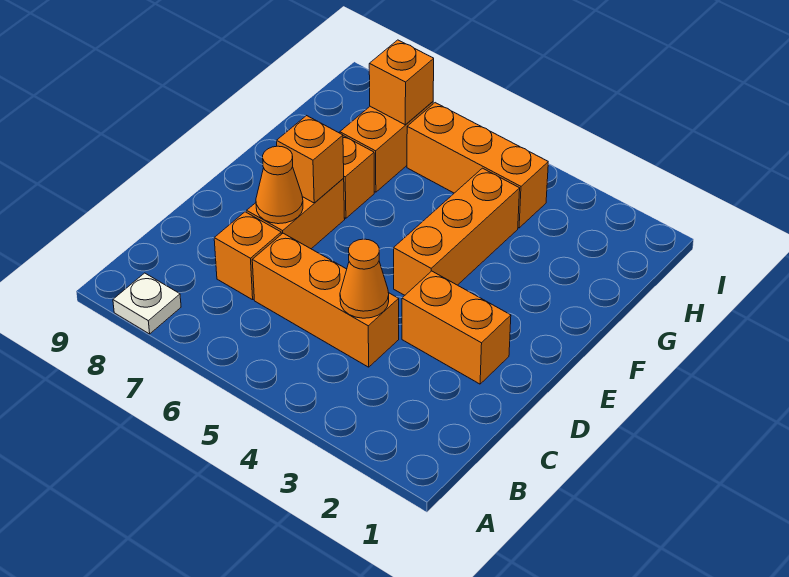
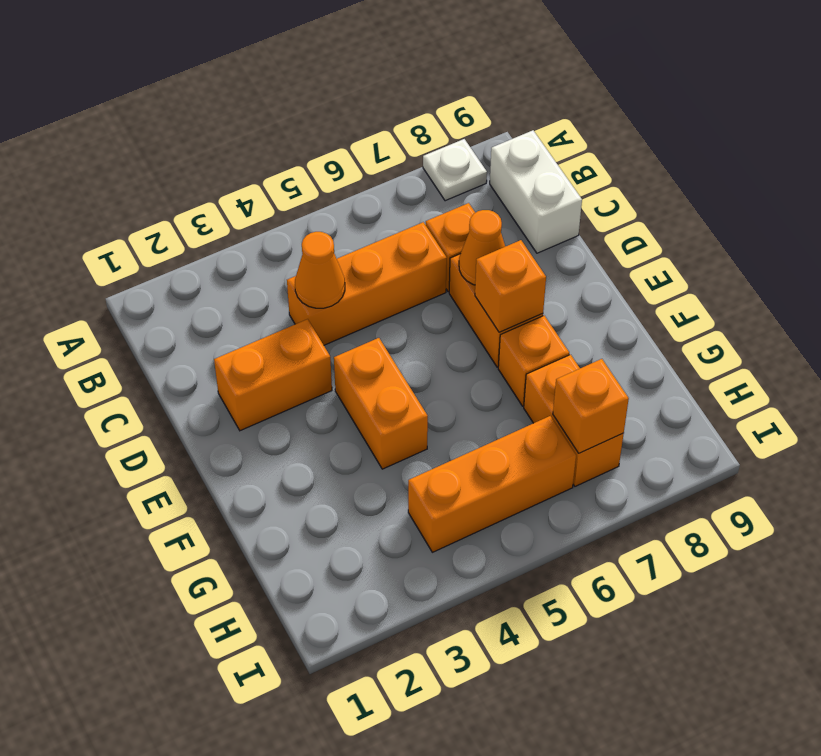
none -> white 1x2 brick [490,130,582,253]
orange 1x3 brick [394,168,520,295] -> orange 1x2 brick [334,338,428,469]

